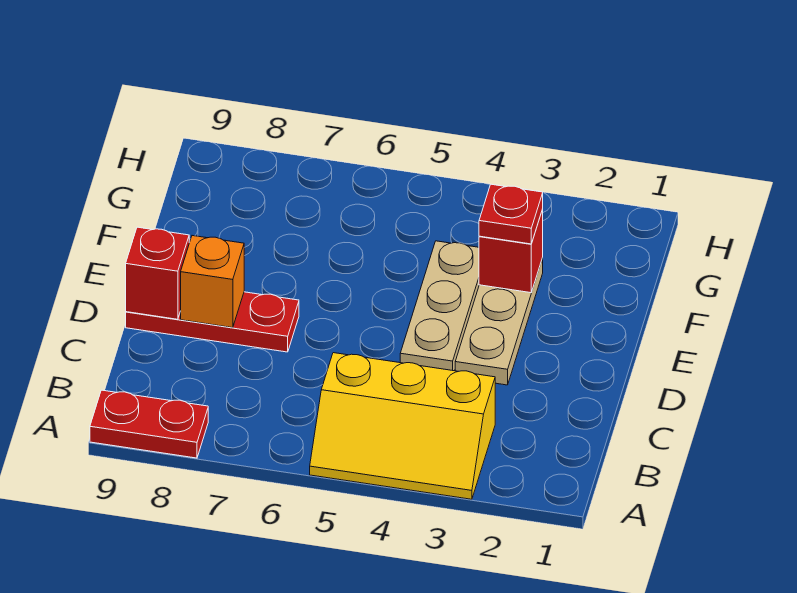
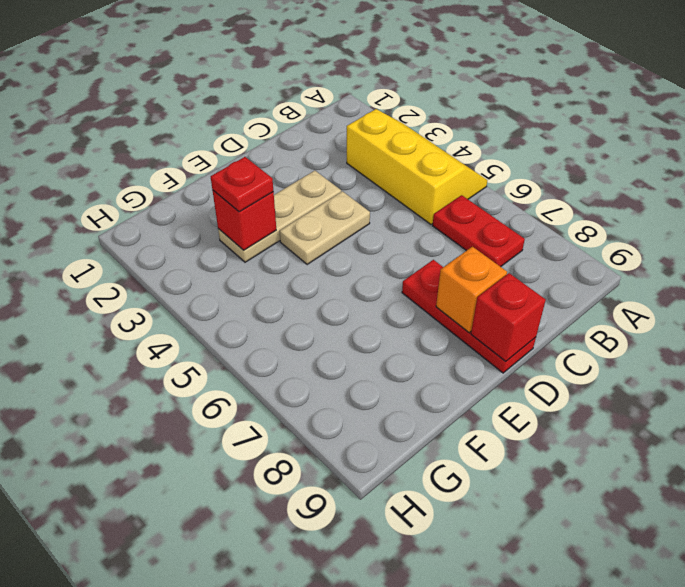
red 1x2 plate [90,390,208,458] -> red 1x2 plate moved to [433,195,525,267]
tan 1x3 plate [400,241,479,371] -> tan 1x2 plate [280,191,370,264]

